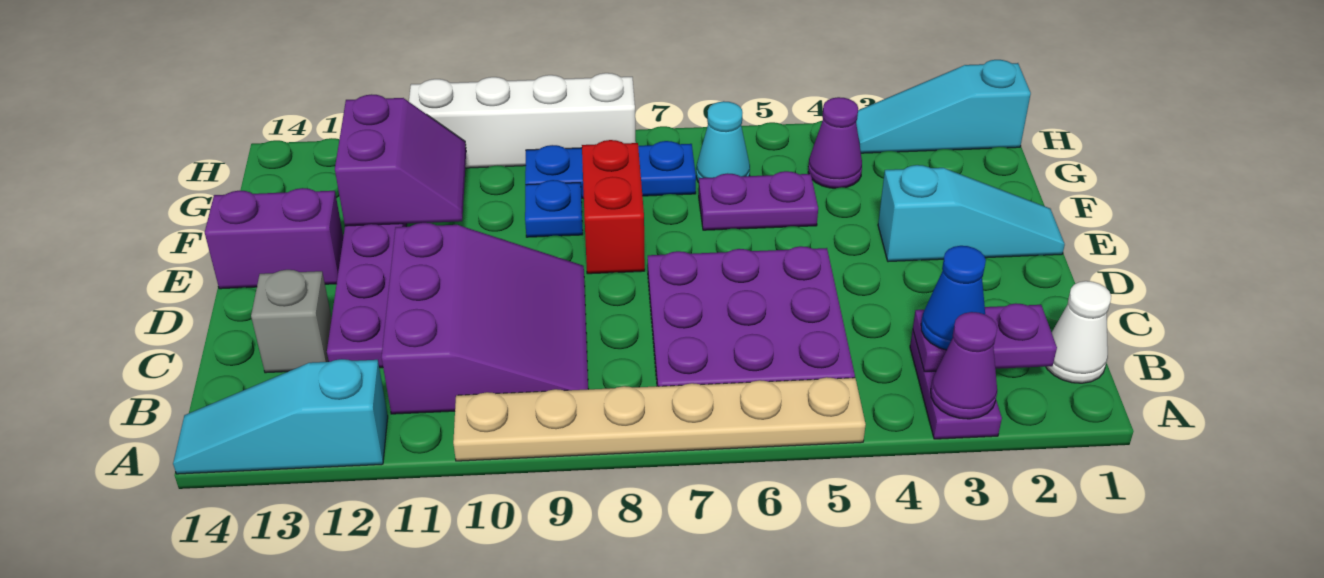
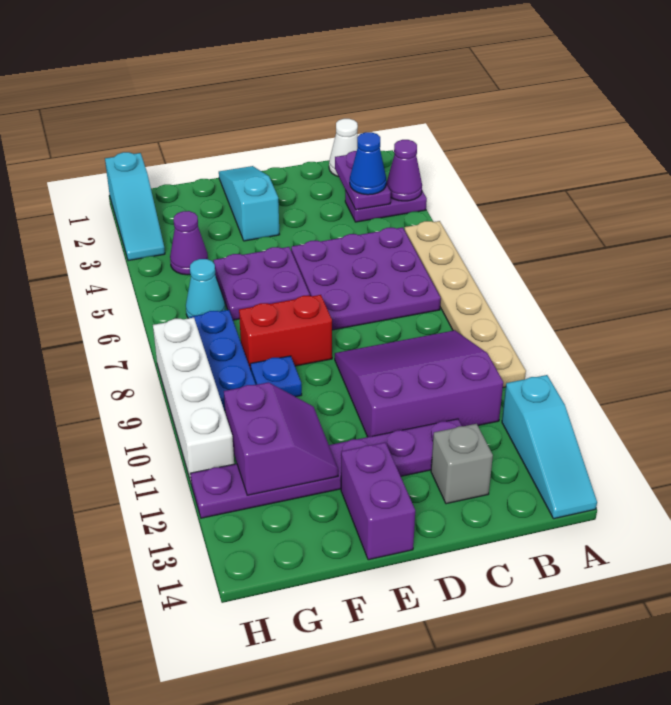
purple 1x2 plate [699,171,818,230] -> purple 2x2 plate [213,247,310,320]
purple 2x2 slope [335,94,466,226] -> purple 2x2 slope turned to [224,382,338,495]

